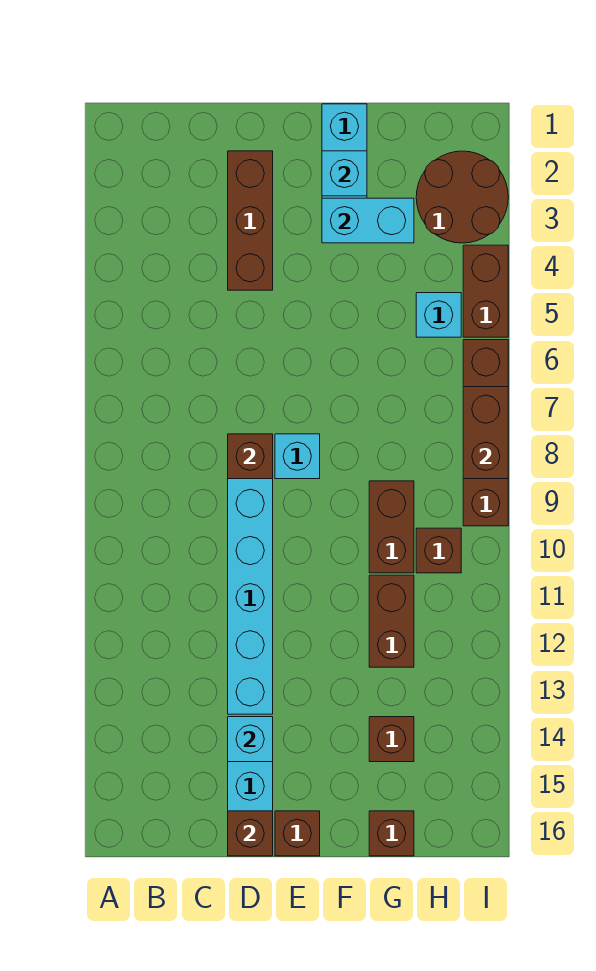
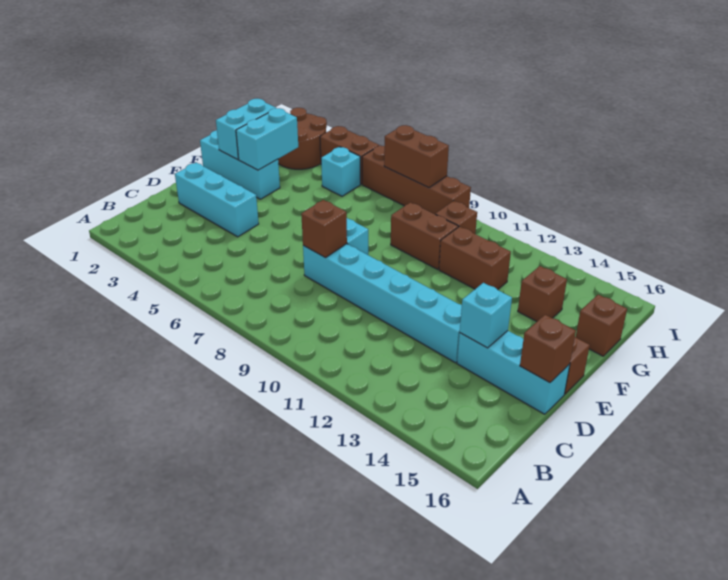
brown 1x3 brick [228,151,273,290] -> cyan 1x3 brick [175,163,259,237]
cyan 1x1 brick [322,151,367,196] -> cyan 1x2 brick [216,99,276,160]

